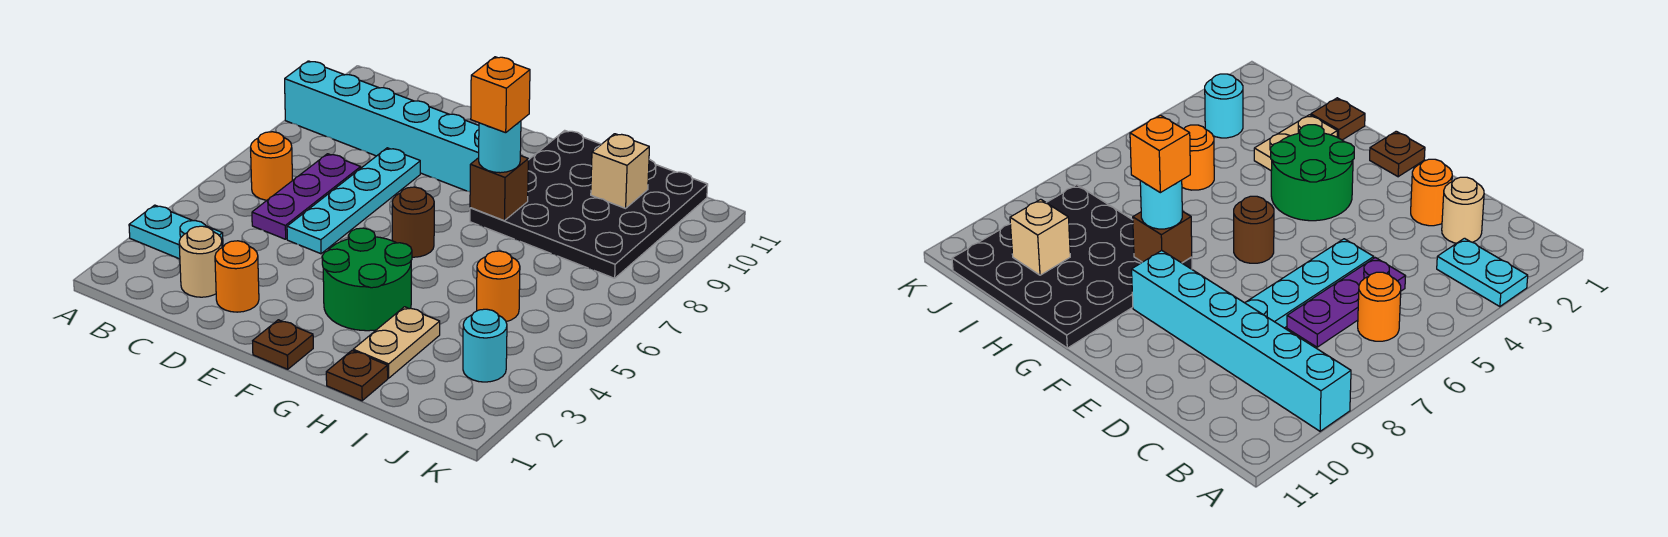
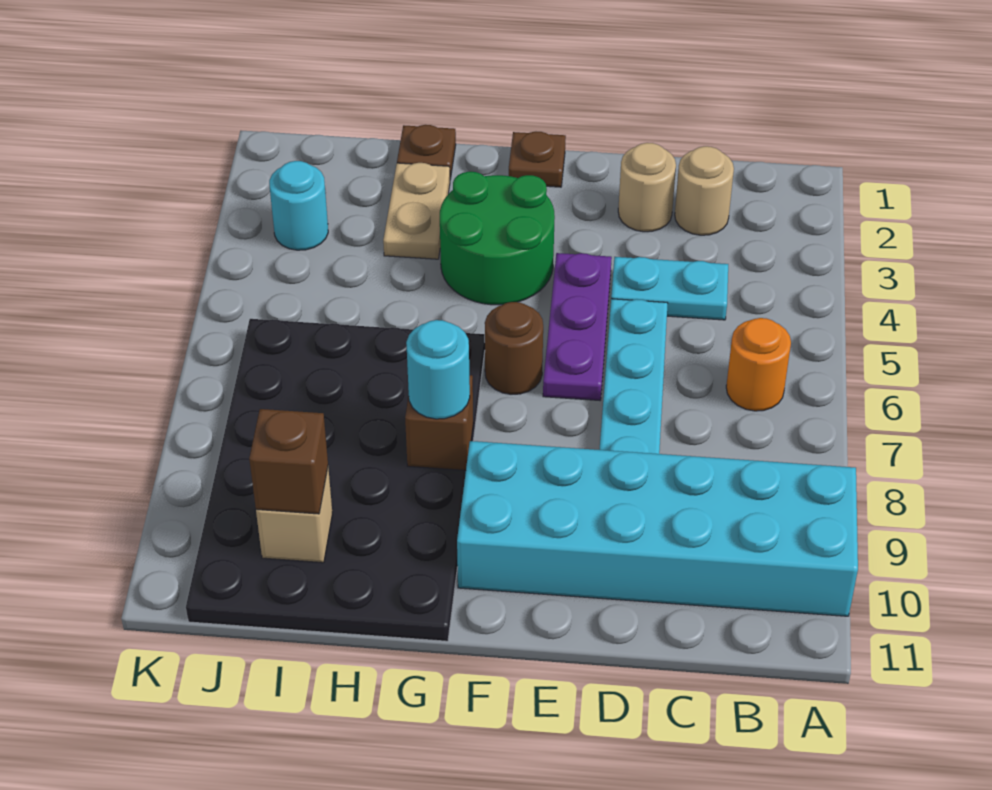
cyan 1x2 plate [129,205,223,259] -> cyan 1x2 plate moved to [611,257,728,320]
cyan 1x6 brick [285,61,479,192] -> cyan 2x6 brick [457,441,858,616]
purple 1x3 plate [252,154,361,239] -> purple 1x3 plate moved to [543,253,612,400]
orange 1x1 round brick [215,241,259,312] -> tan 1x1 round brick [618,143,676,232]
black 4x4 plate [470,130,708,278] -> black 4x6 plate [186,319,485,641]
orange 1x1 brick [471,57,530,133] -> none
orange 1x1 round brick [477,251,520,322] -> none
none -> brown 1x1 brick [249,409,328,514]

